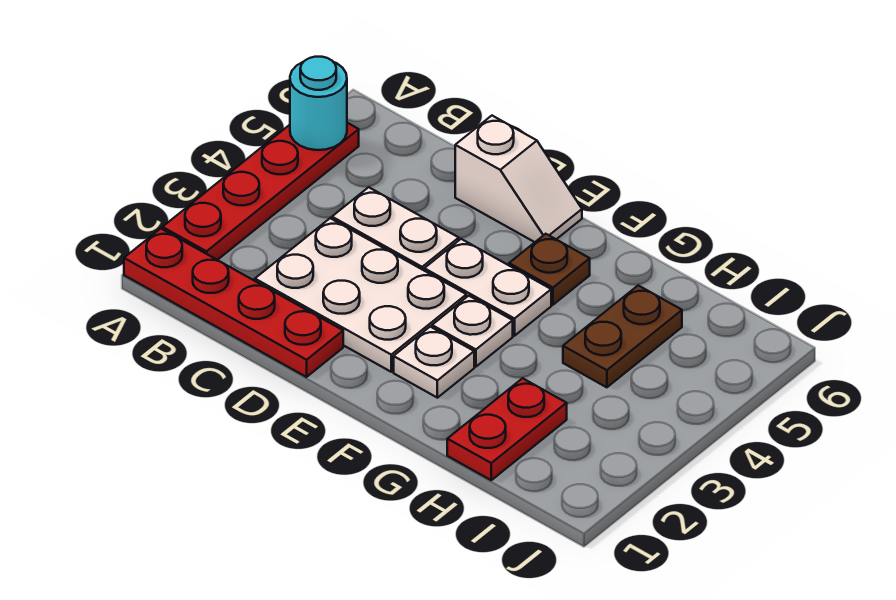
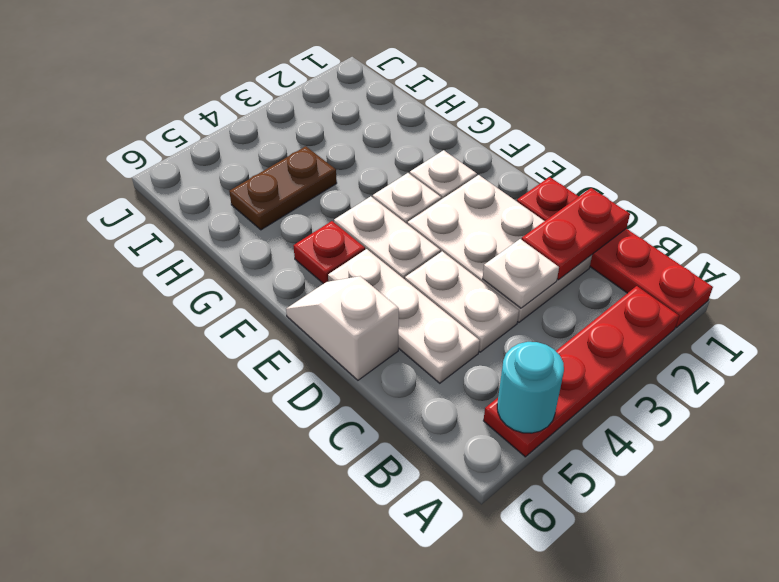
none -> white 1x1 plate [483,239,559,308]
none -> white 1x3 plate [328,249,480,383]
brown 1x1 plate [509,234,590,305] -> red 1x1 plate [293,221,365,284]
red 1x2 plate [447,378,567,480] -> red 1x2 plate moved to [522,188,630,280]

